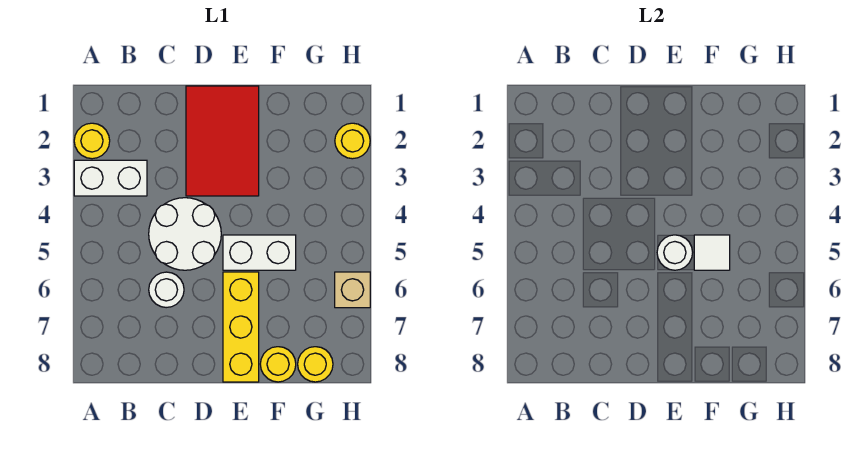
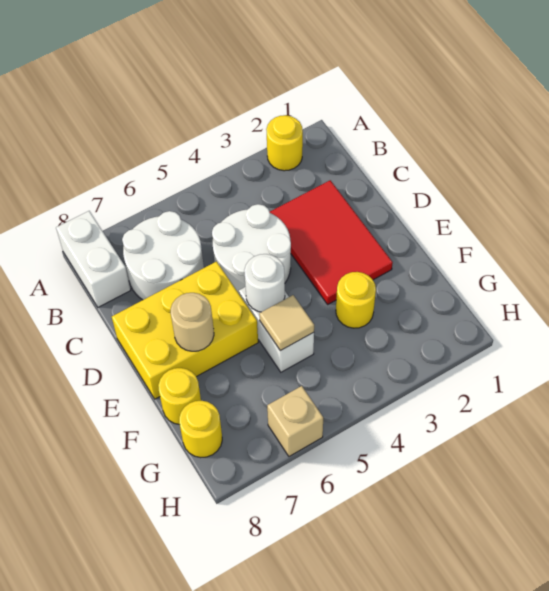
white 1x2 brick [74,160,147,196] -> white 1x2 brick moved to [56,211,131,307]
white 1x1 round brick [149,272,184,308] -> white 2x2 round brick [122,211,204,300]
red 2x3 tile [186,86,259,196] -> red 2x3 tile turned to [270,180,393,304]
yellow 1x3 brick [223,272,259,382] -> yellow 2x3 brick [112,262,258,399]
none -> tan 1x1 round brick [171,293,214,351]
white 1x1 tile [694,235,730,270] -> tan 1x1 tile [259,295,314,351]
yellow 1x1 round brick [335,123,370,159] -> yellow 1x1 round brick moved to [336,272,376,328]

